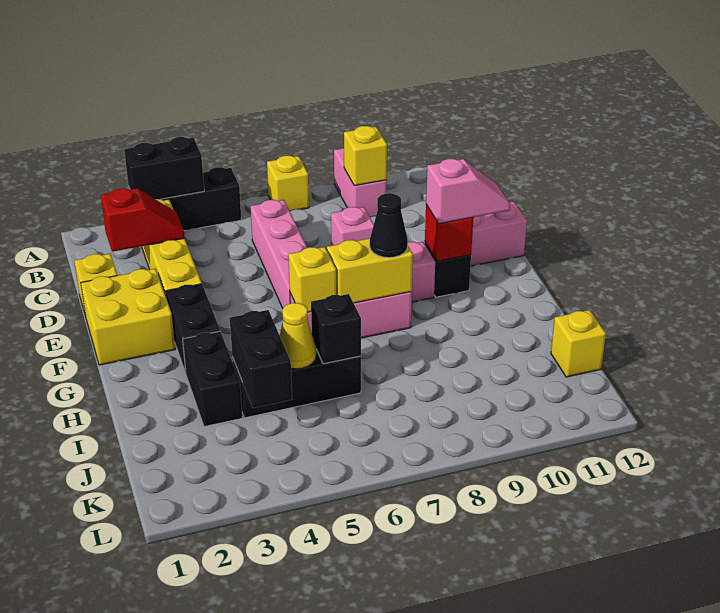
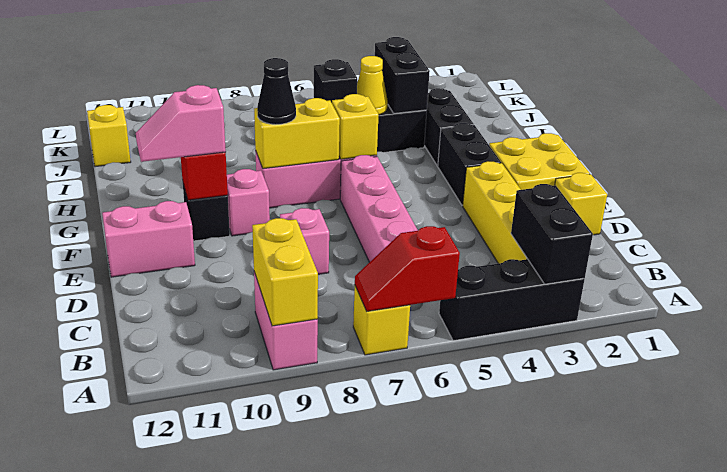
black 1x2 brick [124,137,204,199] -> black 1x2 brick turned to [511,184,593,284]
yellow 1x1 brick [344,126,387,186] -> yellow 1x2 brick [252,218,318,326]
red 1x2 slope [101,188,185,252] -> red 1x2 slope moved to [355,226,460,311]

